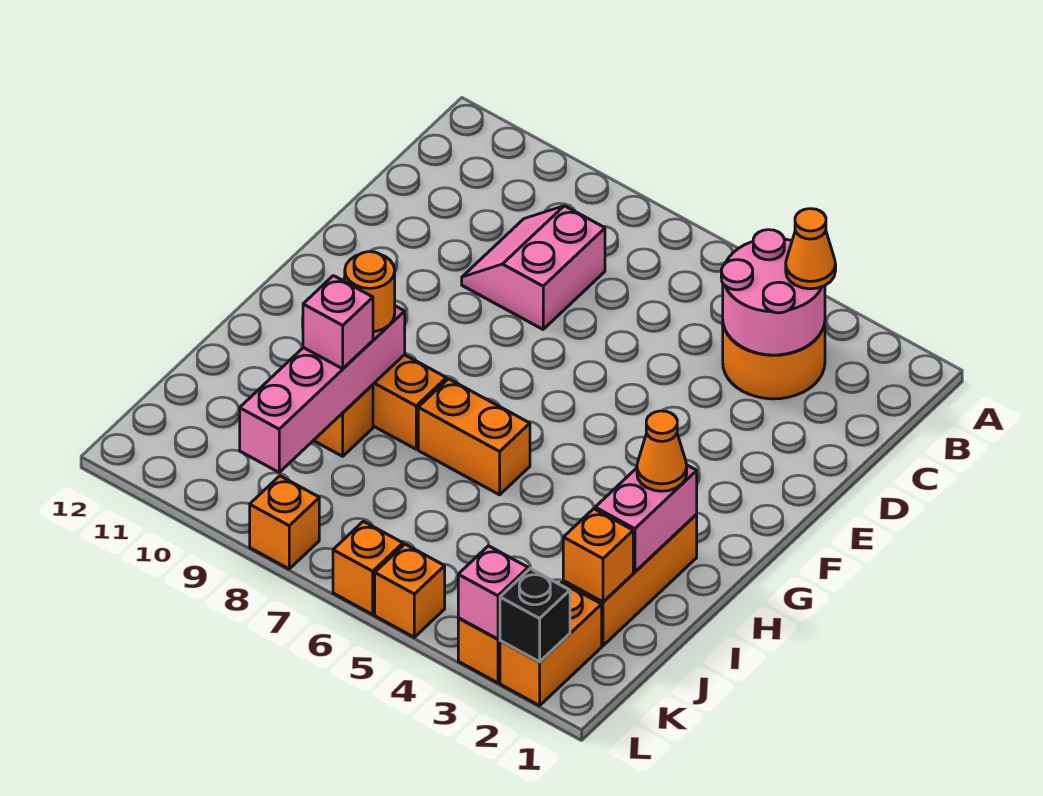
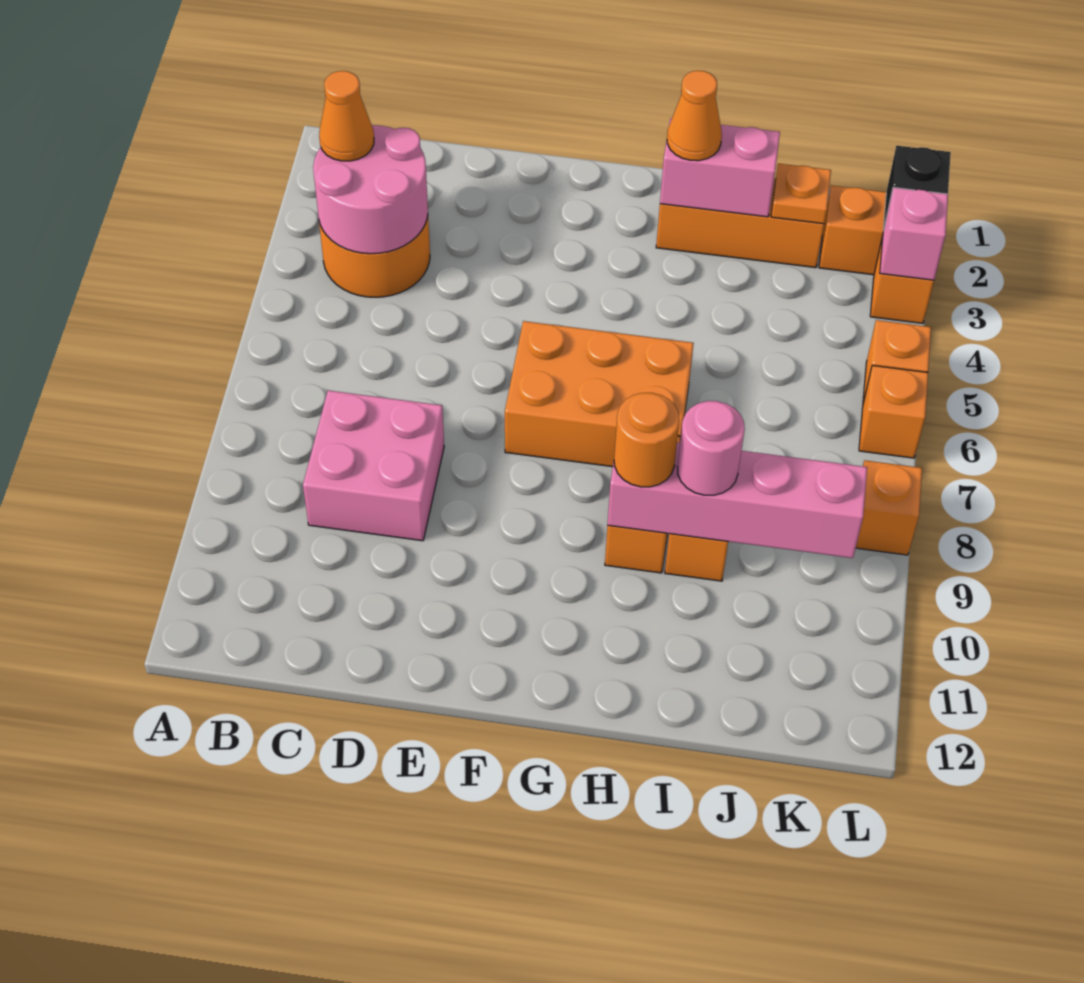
pink 2x2 slope [462,206,605,329] -> pink 2x2 brick [303,391,444,541]
orange 1x2 brick [418,379,530,495] -> orange 2x3 brick [505,321,694,467]
pink 1x1 brick [303,276,373,369] -> pink 1x1 round brick [677,401,745,495]
orange 1x1 brick [563,509,633,602] -> orange 1x1 plate [771,163,831,224]

